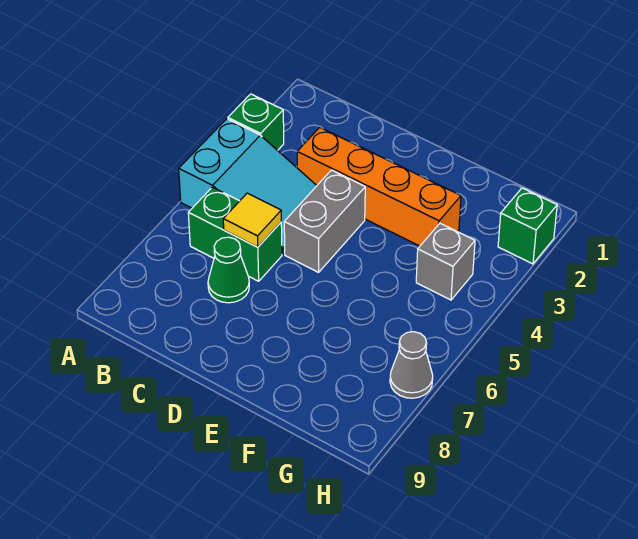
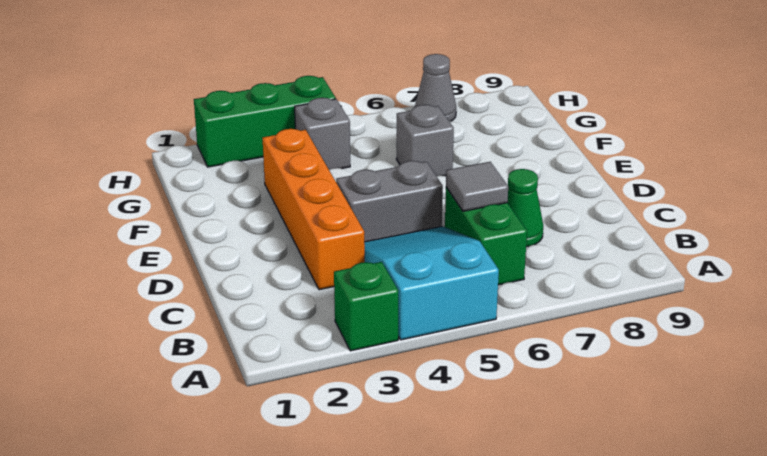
yellow 1x1 tile [223,193,281,247] -> grey 1x1 tile [446,162,508,211]
none -> grey 1x1 brick [396,105,454,176]
green 1x1 brick [498,188,557,264] -> green 1x3 brick [194,76,336,167]

